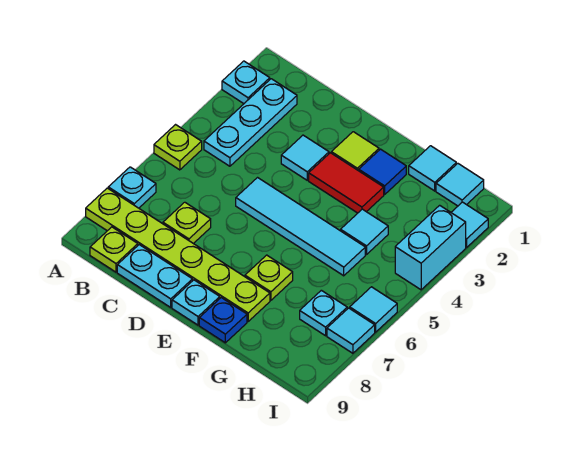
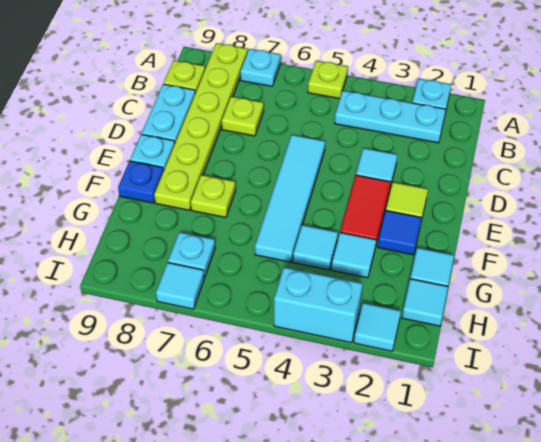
cyan 1x1 tile [350,287,397,332] -> cyan 1x1 tile moved to [331,232,376,278]

